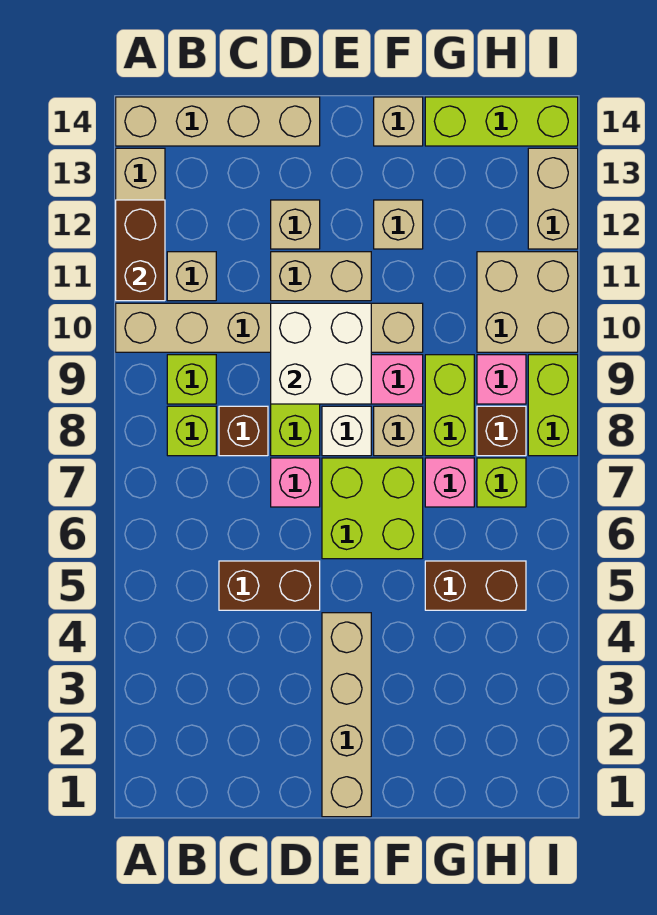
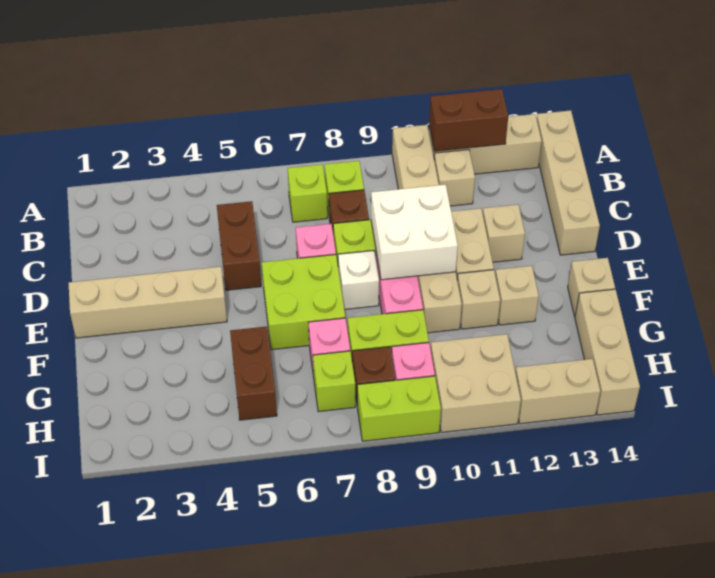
lime 1x1 brick [167,355,216,404] -> lime 1x1 brick moved to [288,164,327,222]
tan 1x1 brick [374,406,423,456] -> tan 1x1 brick moved to [457,270,500,329]
lime 1x3 brick [425,97,578,146] -> tan 1x3 brick [575,289,640,415]

